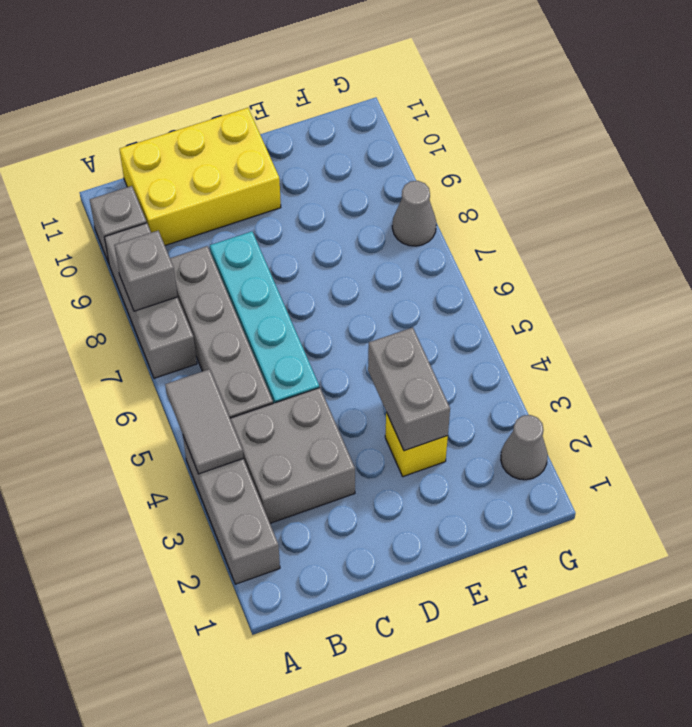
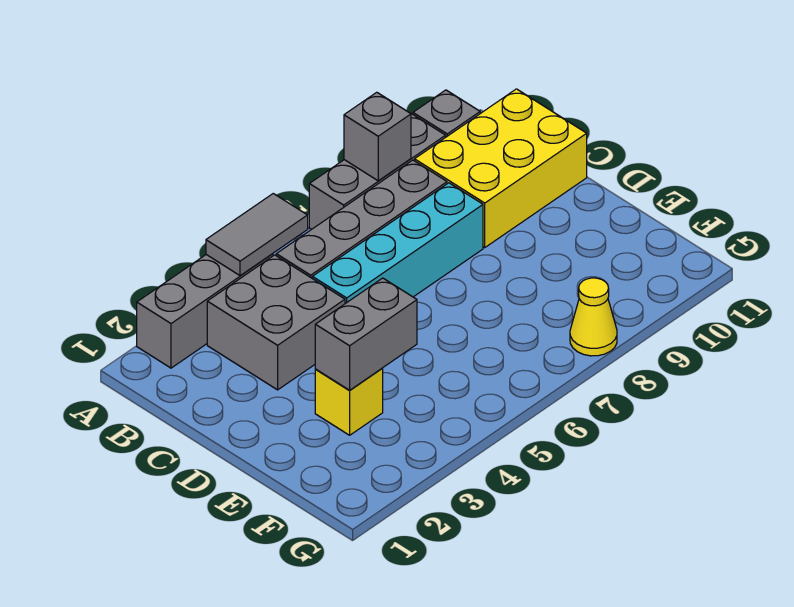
yellow 2x3 brick [119,108,281,245] -> yellow 2x3 brick turned to [415,89,587,247]
grey 1x1 cone [501,415,548,480] -> none
grey 1x1 cone [392,181,436,246] -> yellow 1x1 cone [570,278,617,356]

